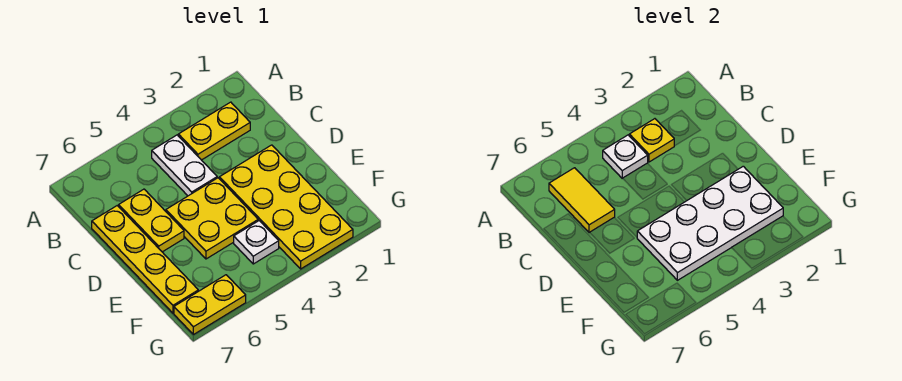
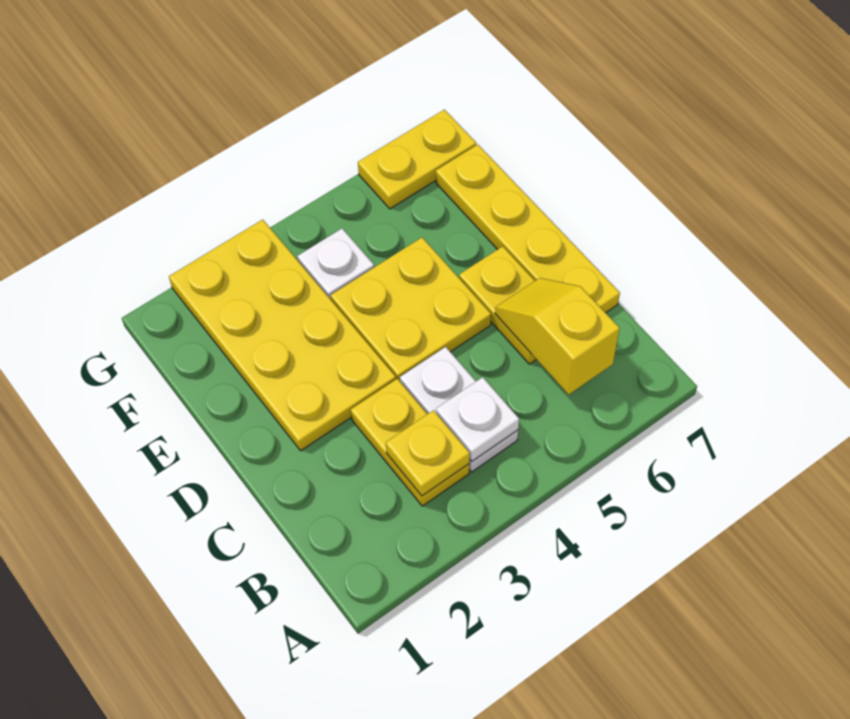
yellow 1x2 plate [178,102,250,160] -> yellow 1x2 plate turned to [351,379,469,506]
yellow 1x2 tile [549,168,615,233] -> yellow 1x2 slope [495,278,620,395]
white 2x4 plate [637,166,783,280] -> none

